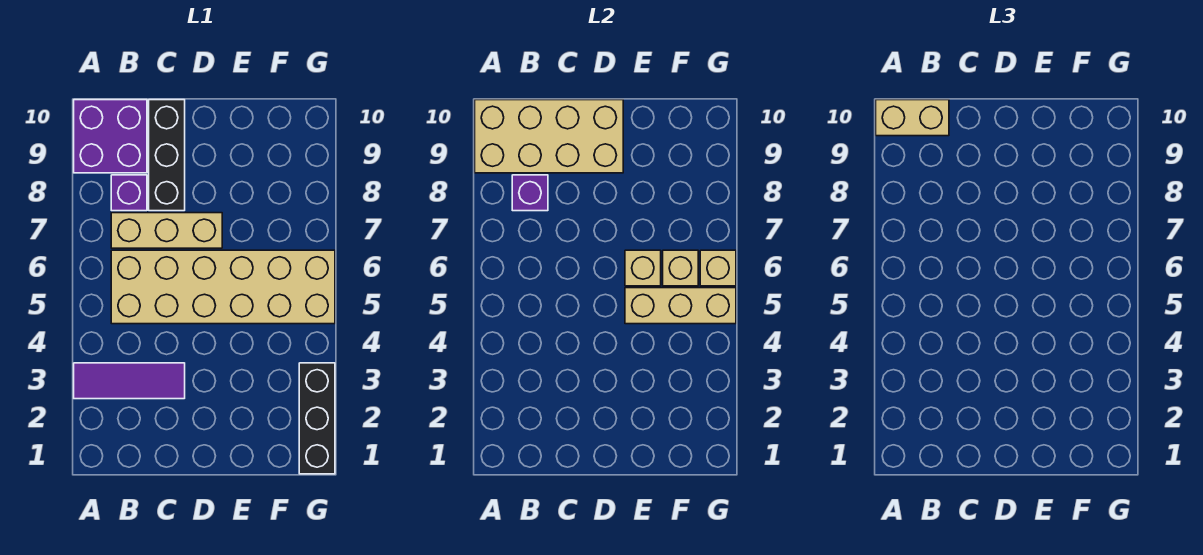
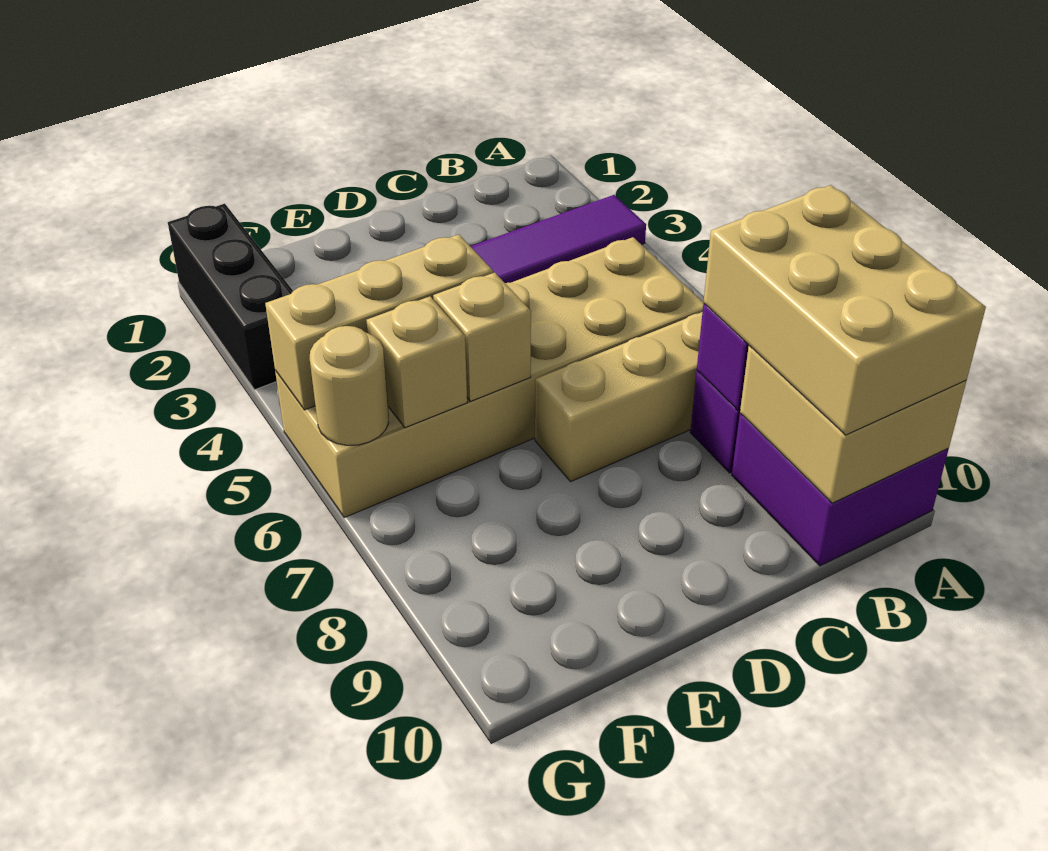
tan 2x4 brick [475,100,623,173] -> tan 2x2 brick [740,346,966,503]
tan 1x2 brick [876,100,949,136] -> tan 2x3 brick [704,185,986,435]
black 1x3 brick [149,100,185,211] -> none
tan 1x1 brick [700,250,736,286] -> tan 1x1 round brick [310,326,389,445]

